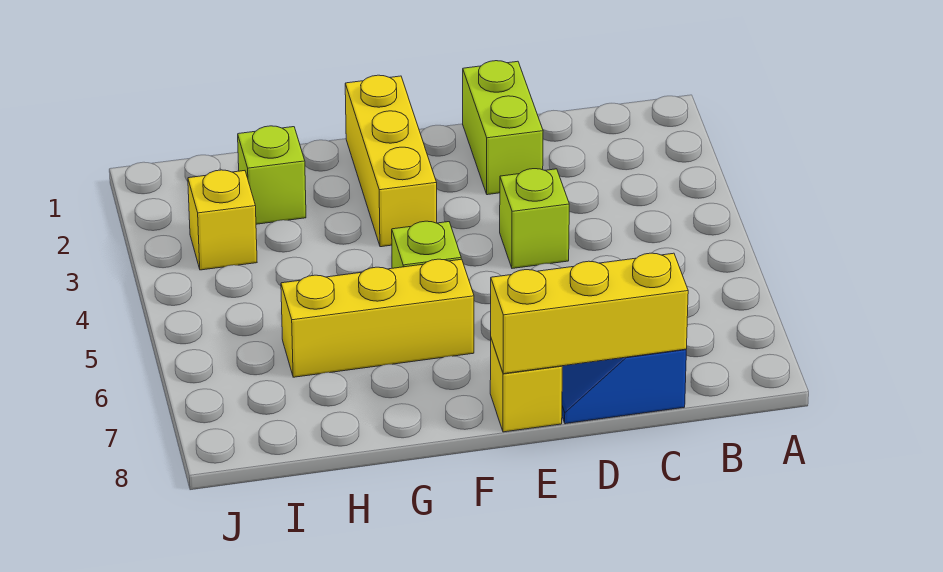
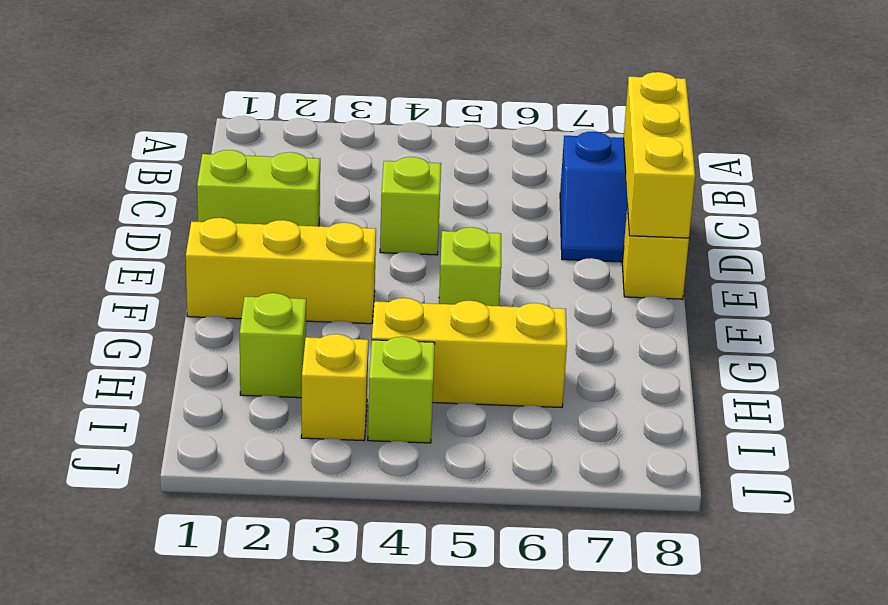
yellow 1x3 brick [281,259,474,377] -> yellow 1x3 brick turned to [372,298,567,408]
none -> lime 1x1 brick [368,337,435,443]

